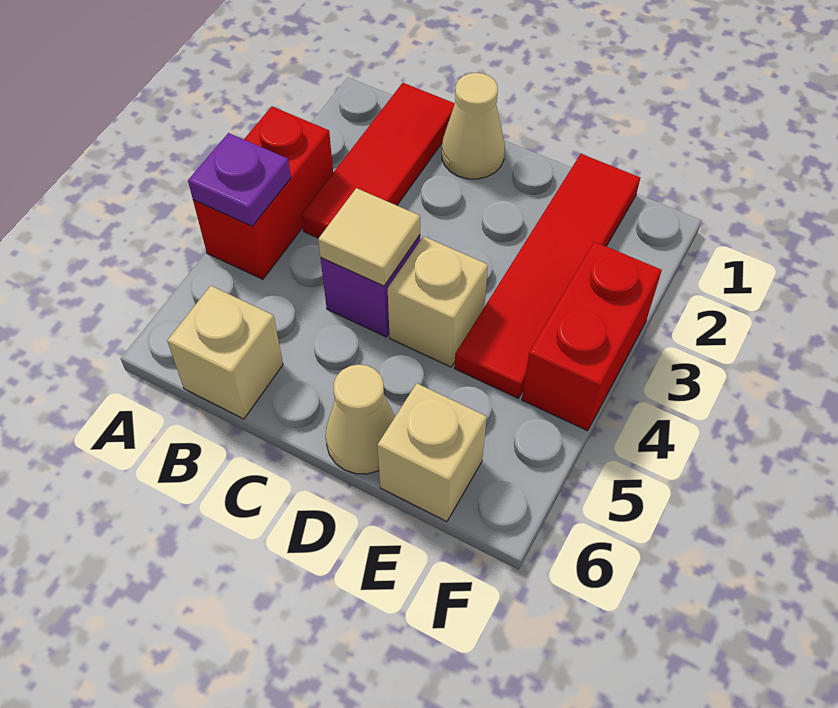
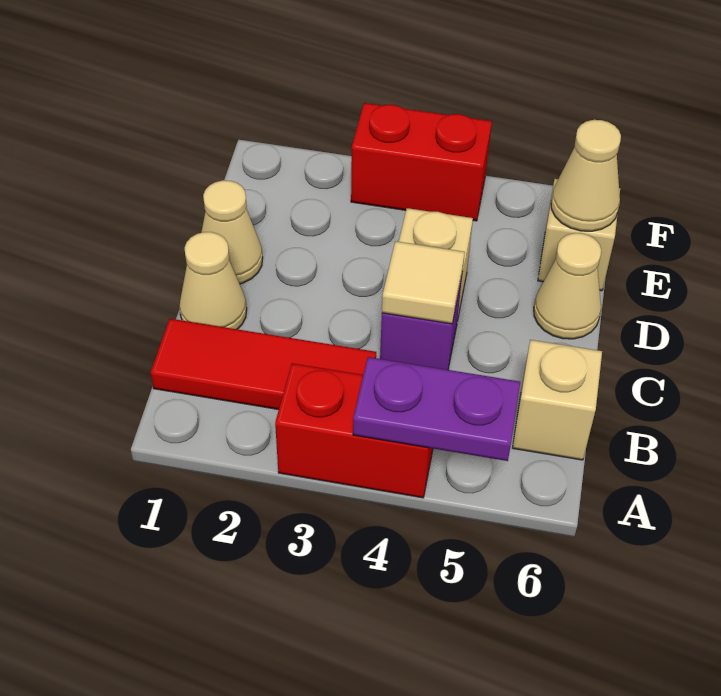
purple 1x1 plate [188,133,291,226] -> purple 1x2 plate [353,357,520,461]
none -> tan 1x1 cone [201,180,263,284]
red 1x4 tile [455,154,640,398] -> none
none -> tan 1x1 cone [551,120,621,231]

